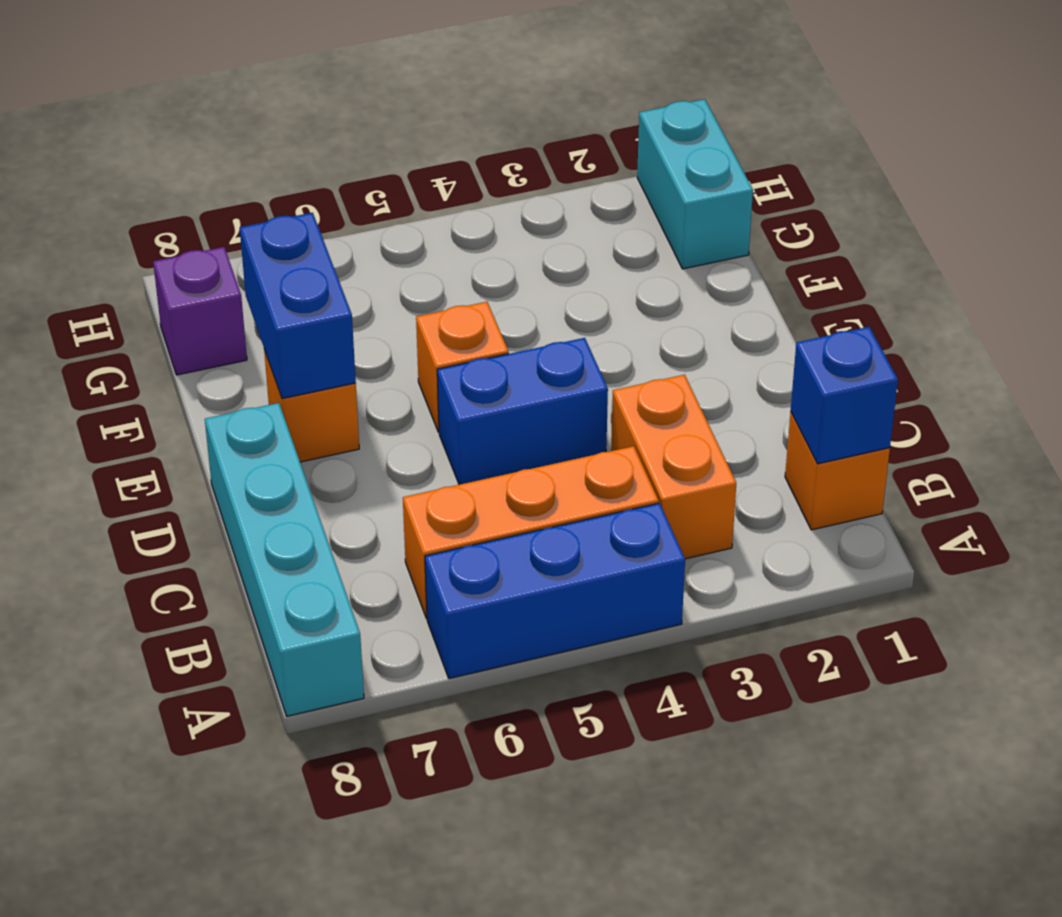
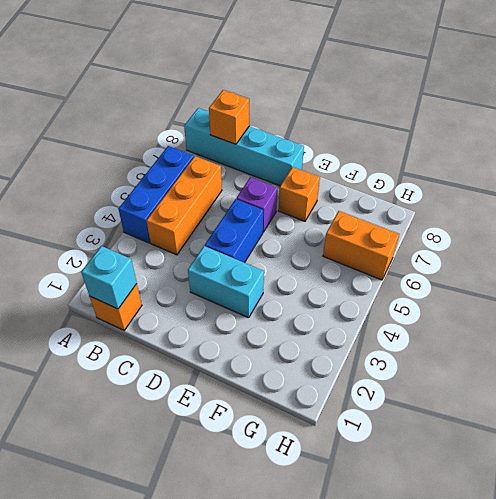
blue 1x1 brick [791,327,898,464] -> cyan 1x1 brick [81,246,137,309]
orange 1x2 brick [611,375,736,559] -> orange 1x2 brick moved to [323,211,400,280]
orange 1x1 brick [416,302,509,432] -> orange 1x1 brick moved to [209,90,249,144]
blue 1x2 brick [240,213,356,399] -> none
cyan 1x2 brick [637,99,753,269] -> cyan 1x2 brick moved to [188,246,264,318]
purple 1x1 brick [153,247,247,375] -> purple 1x1 brick moved to [236,177,278,232]

